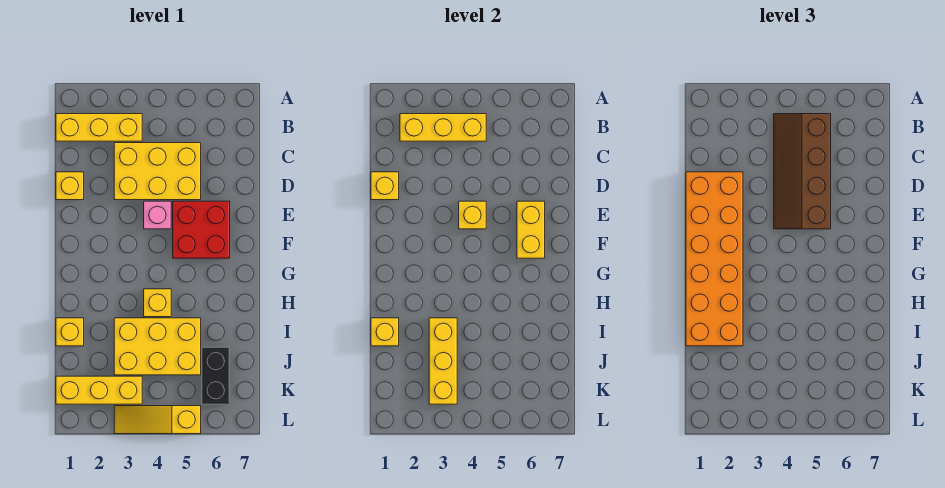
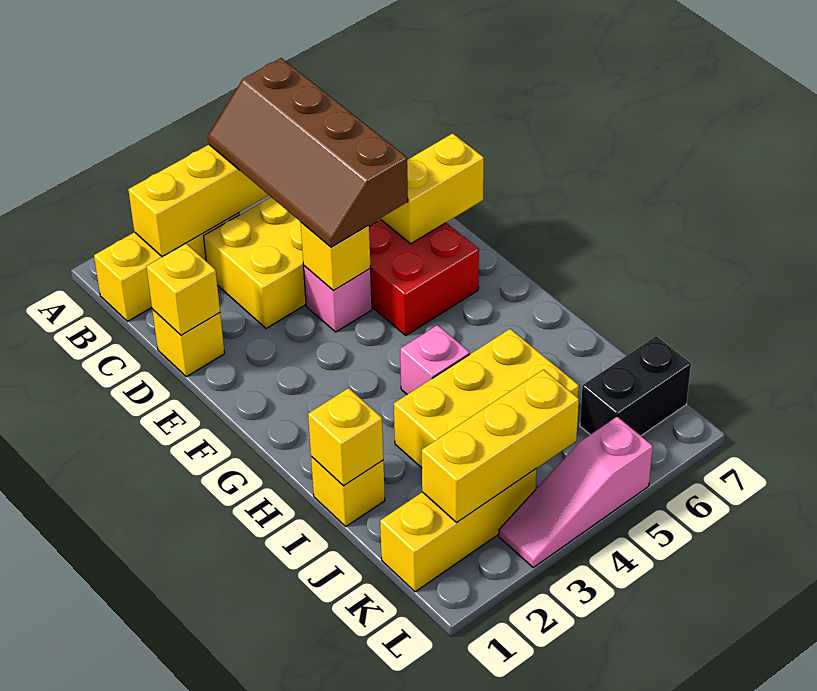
orange 2x6 brick [686,172,743,346] -> none
yellow 1x2 brick [517,201,545,258] -> yellow 1x2 brick turned to [380,133,484,244]
yellow 1x1 brick [144,289,171,317] -> pink 1x1 brick [400,325,470,394]
yellow 1x3 brick [429,318,457,404] -> yellow 1x3 brick turned to [422,370,579,522]
black 1x2 brick [202,347,230,404] -> black 1x2 brick turned to [580,336,691,436]
yellow 1x3 slope [114,406,201,434] -> pink 1x3 slope [499,417,653,568]

